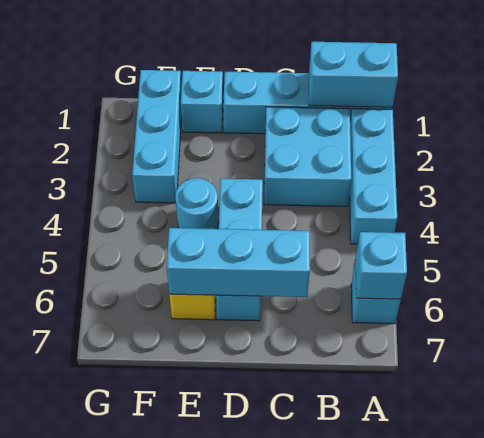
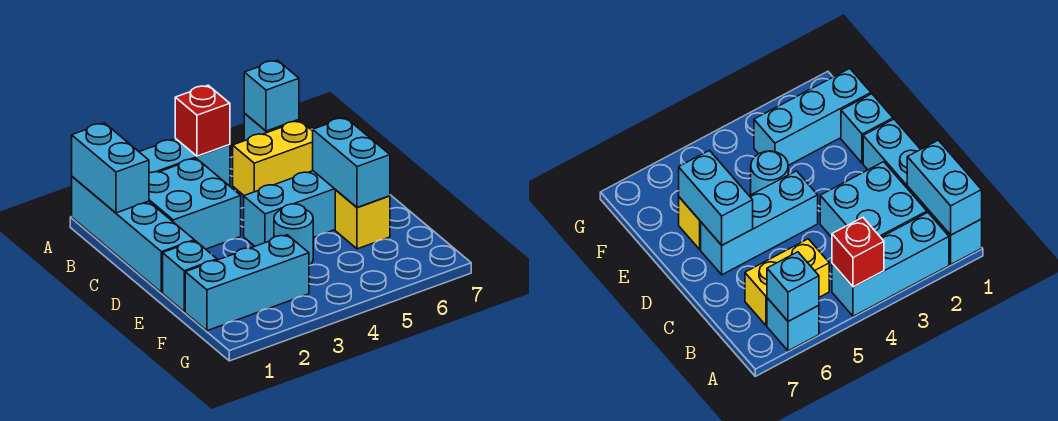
none -> red 1x1 brick [175,85,230,156]
none -> yellow 1x2 brick [233,121,313,196]
cyan 1x3 brick [167,228,310,297] -> cyan 1x2 brick [313,118,390,207]

